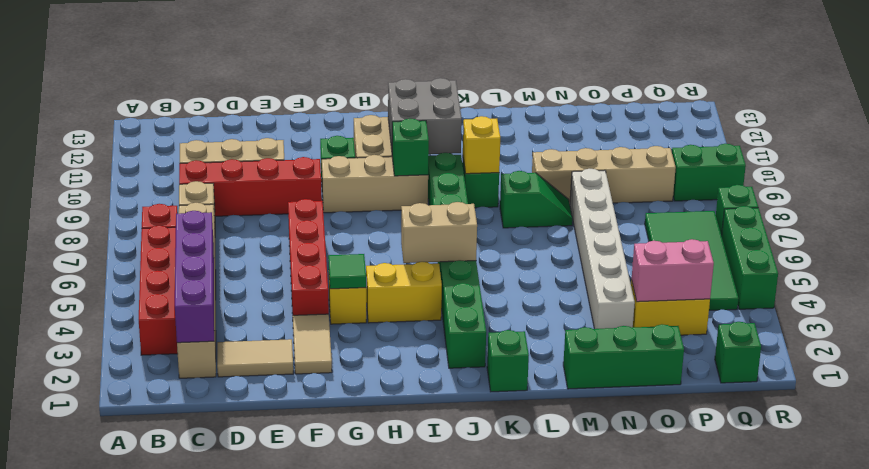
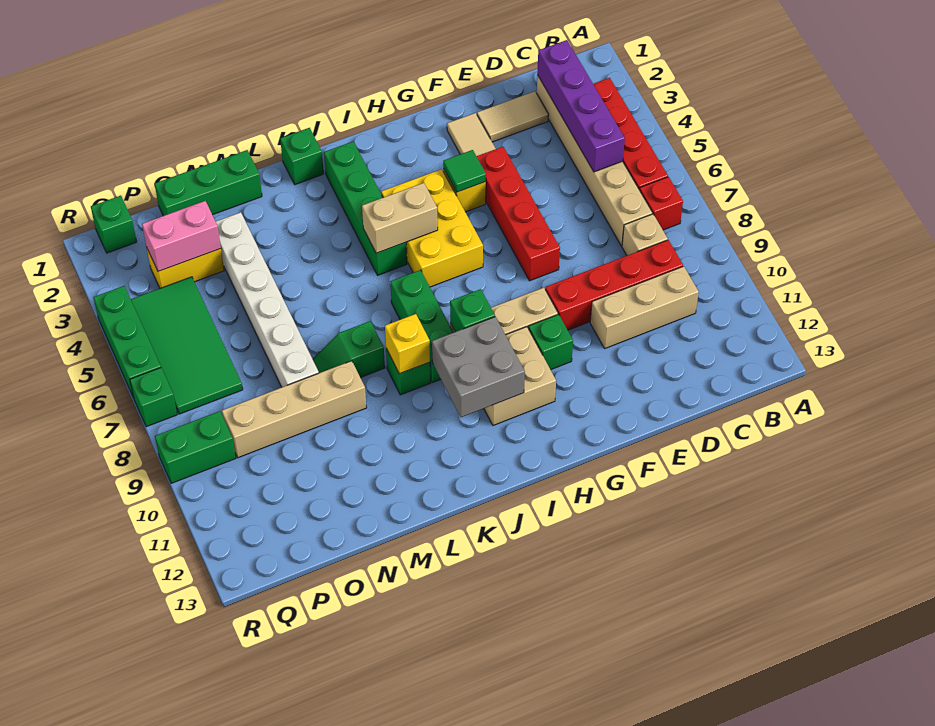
yellow 1x2 brick [366,262,442,323] -> yellow 2x3 brick [381,169,483,287]

